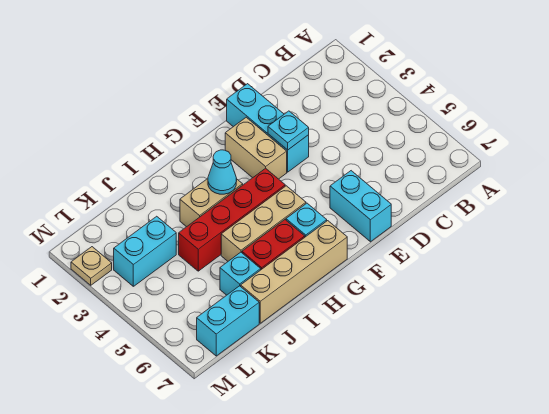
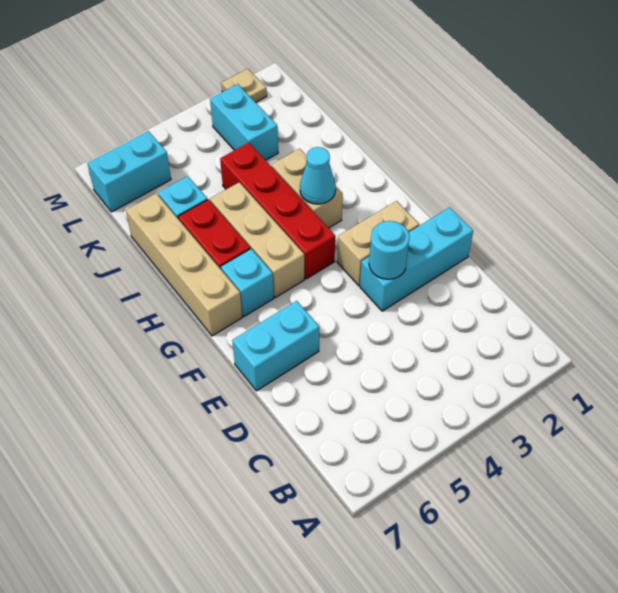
cyan 1x1 plate [268,111,309,150] -> cyan 1x1 round brick [369,221,410,279]
cyan 1x2 brick [197,286,259,356] -> cyan 1x2 brick turned to [88,131,171,212]

